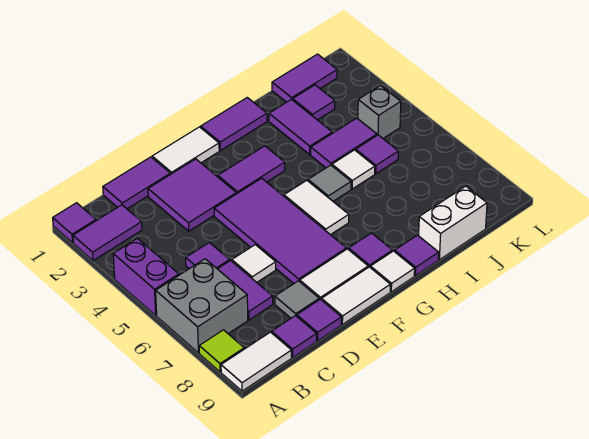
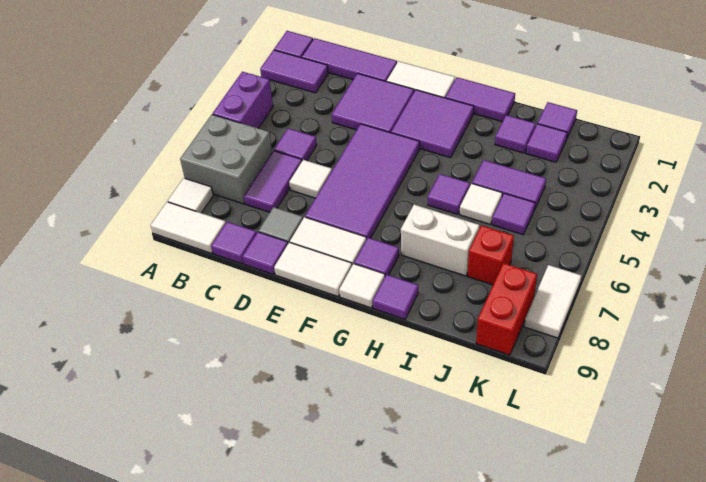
lime 1x1 tile [199,330,244,372] -> white 1x1 tile [168,178,213,213]
purple 1x2 tile [103,157,170,209] -> purple 1x3 tile [302,38,397,81]
purple 1x2 tile [218,146,285,194] -> purple 2x2 tile [391,90,474,158]
white 1x2 tile [284,180,349,235] -> white 1x2 tile moved to [524,265,582,338]
grey 1x1 tile [308,165,351,201] -> purple 1x1 tile [428,174,470,214]
purple 1x2 tile [269,99,332,154] -> purple 1x1 tile [495,115,536,153]
white 1x2 brick [419,186,487,260] -> white 1x2 brick moved to [401,205,479,276]
purple 1x2 tile [272,54,337,102] -> purple 1x1 tile [538,102,577,140]
none -> red 1x1 brick [468,225,514,285]
grey 1x1 brick [358,86,401,138] -> none
none -> red 1x2 brick [476,263,537,355]

